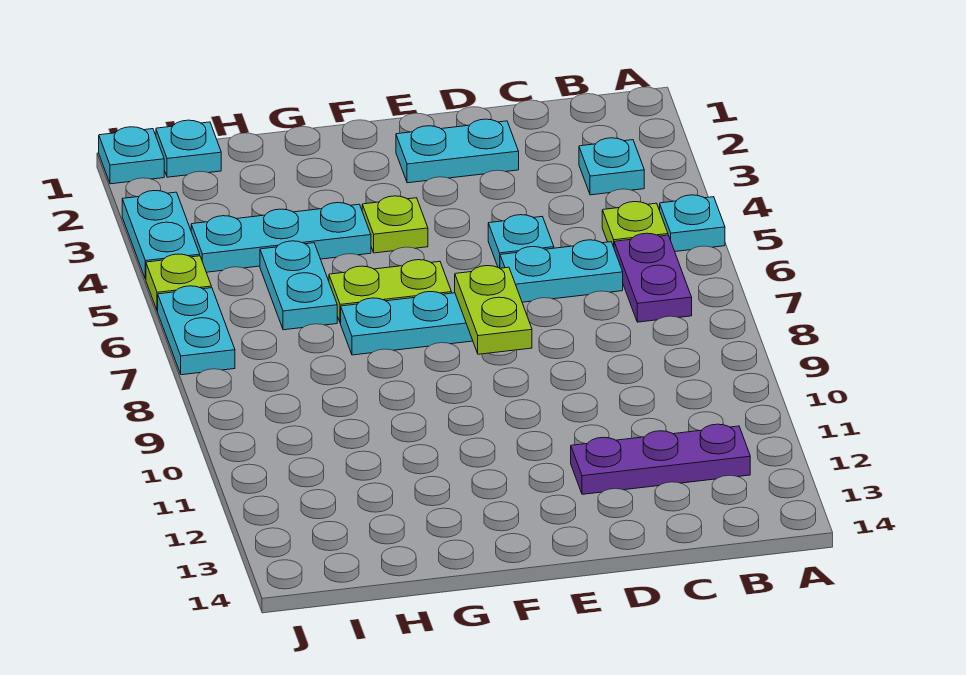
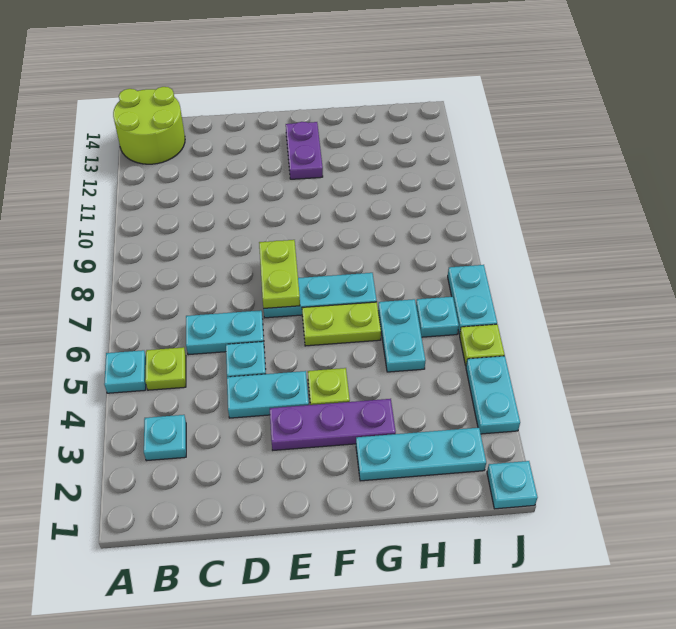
none -> lime 2x2 round brick [113,87,185,164]
purple 1x2 plate [614,233,692,322] -> purple 1x2 plate moved to [286,122,323,179]
purple 1x3 plate [571,424,750,494] -> purple 1x3 plate moved to [270,399,396,450]
cyan 1x2 plate [396,119,519,183] -> cyan 1x2 plate moved to [227,371,309,418]
cyan 1x3 plate [191,203,371,272] -> cyan 1x3 plate moved to [356,428,486,481]
cyan 1x1 plate [156,120,221,177] -> cyan 1x1 plate moved to [416,297,459,337]

